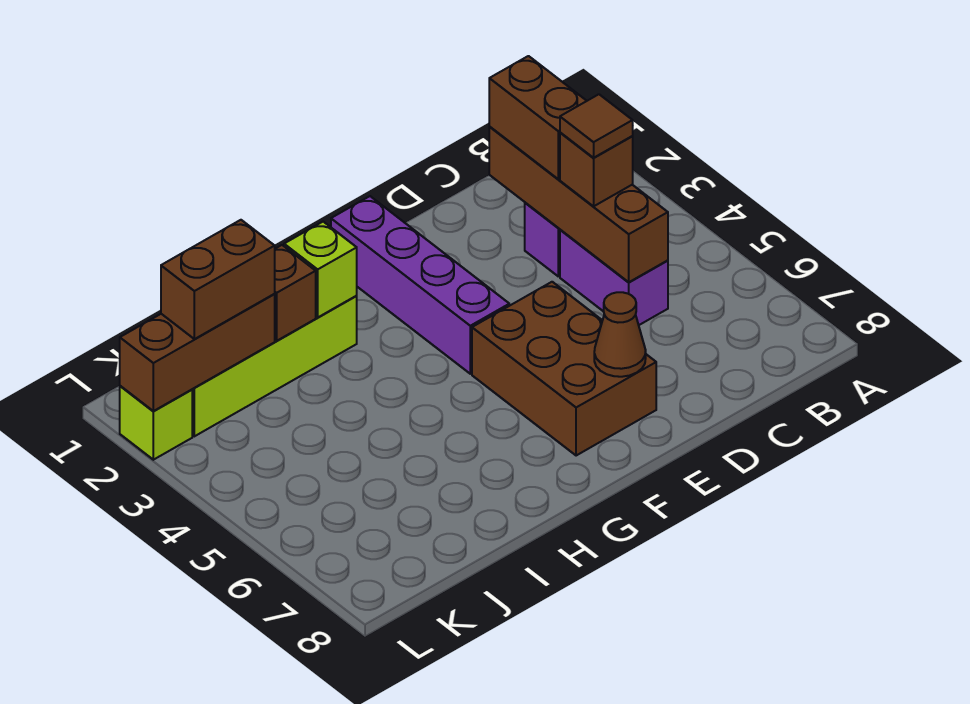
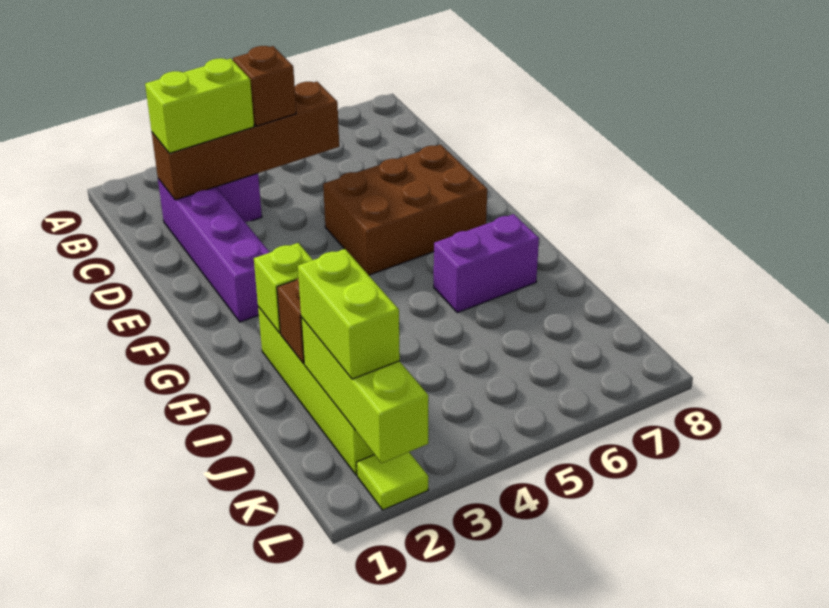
brown 1x2 brick [489,56,586,179] -> lime 1x2 brick [145,58,254,153]
purple 1x2 brick [560,230,668,325] -> purple 1x2 brick moved to [434,214,539,313]
brown 1x1 tile [560,94,633,158] -> none
brown 1x1 cone [594,292,646,377] -> none
purple 1x4 brick [331,196,509,374] -> purple 1x4 brick turned to [158,179,270,322]
brown 1x3 brick [120,294,275,411] -> lime 1x3 brick [301,317,428,463]
brown 1x2 brick [161,220,275,339] -> lime 1x2 brick [298,249,400,379]
lime 1x1 brick [120,386,192,460] -> lime 1x1 tile [357,452,428,510]

